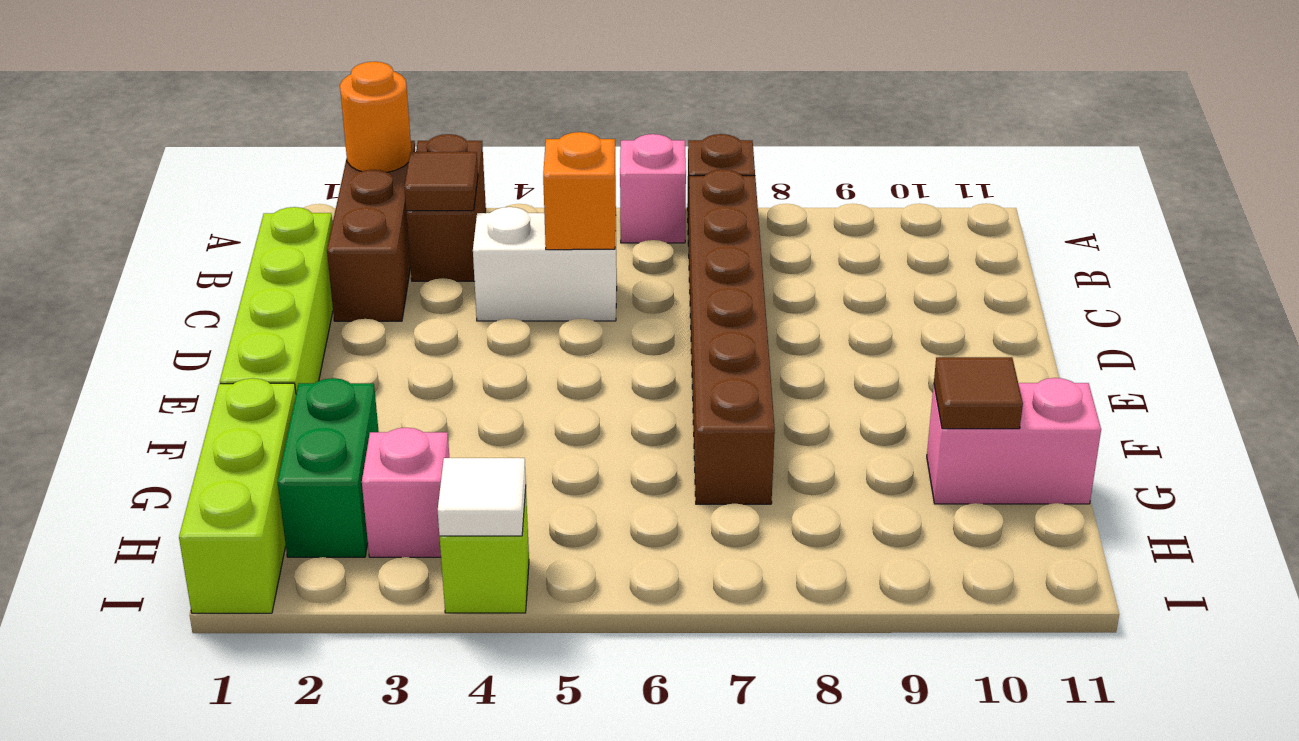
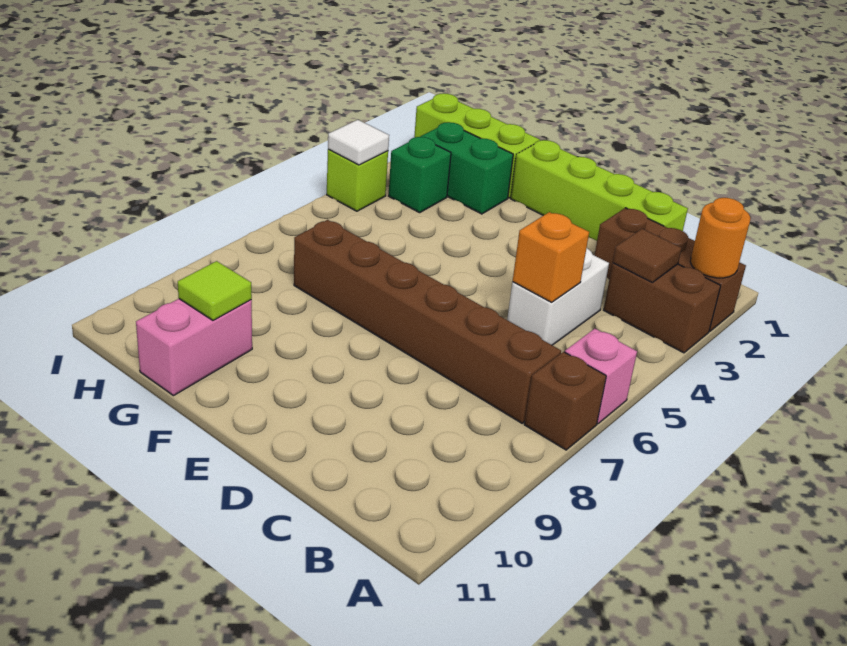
brown 1x1 tile [934,357,1023,429] -> lime 1x1 tile [178,261,252,320]
pink 1x1 brick [362,428,449,557] -> green 1x1 brick [389,137,451,213]

